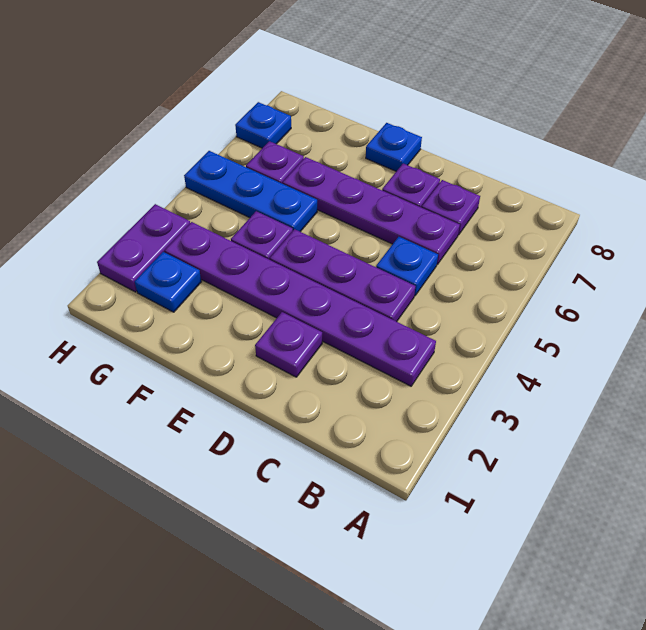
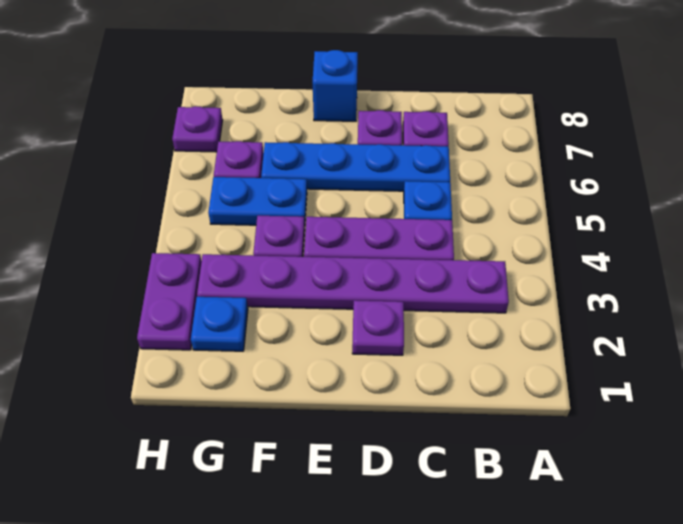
purple 1x4 plate [283,157,460,265] -> blue 1x4 plate [261,142,450,191]
blue 1x1 plate [366,123,422,171] -> blue 1x1 brick [313,50,358,121]
blue 1x3 plate [184,151,317,232] -> blue 1x2 plate [208,177,307,225]
blue 1x1 plate [235,102,291,148] -> purple 1x1 plate [172,106,223,152]

